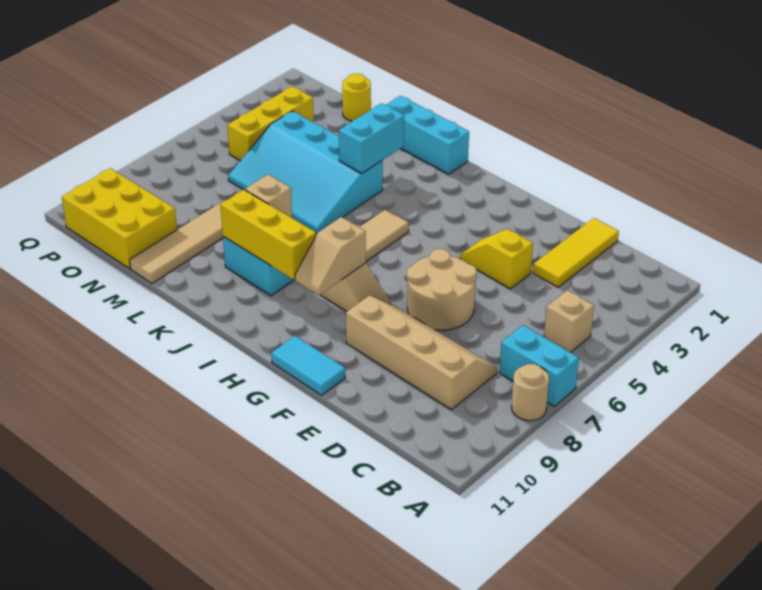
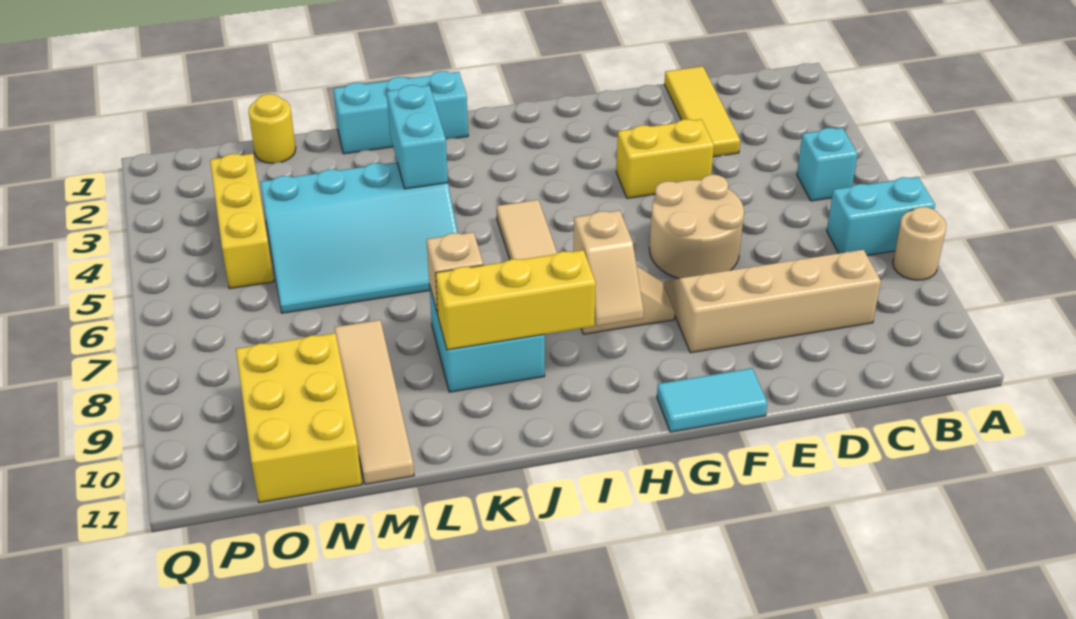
tan 1x1 brick [544,290,594,352] -> cyan 1x1 brick [797,128,858,201]
yellow 1x2 slope [460,229,533,289] -> yellow 1x2 brick [616,119,714,198]
yellow 2x3 brick [62,168,177,269] -> yellow 2x3 brick turned to [236,333,362,502]

